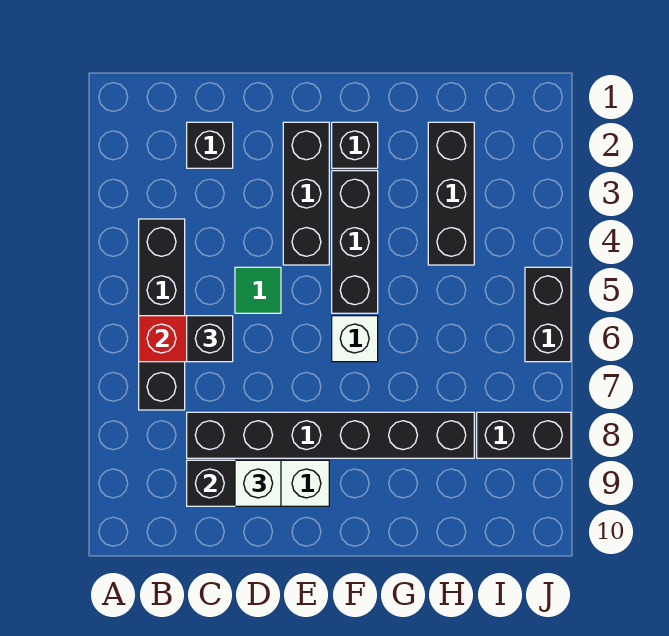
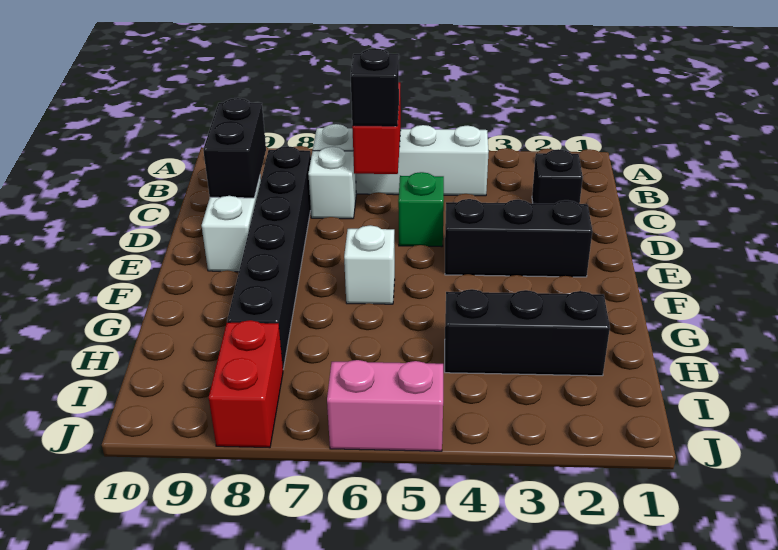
black 1x4 brick [139,219,185,410] -> white 1x4 brick [313,124,489,196]
green 1x1 tile [235,267,281,313] -> green 1x1 brick [398,172,444,247]
white 1x1 brick [235,460,281,506] -> white 1x1 brick moved to [308,147,356,219]
black 1x1 brick [332,122,378,168] -> none
black 1x3 brick [332,171,378,313] -> none
black 1x2 brick [477,412,571,458] -> red 1x2 brick [209,320,283,448]
black 1x2 brick [525,267,571,362] -> pink 1x2 brick [327,360,443,451]

